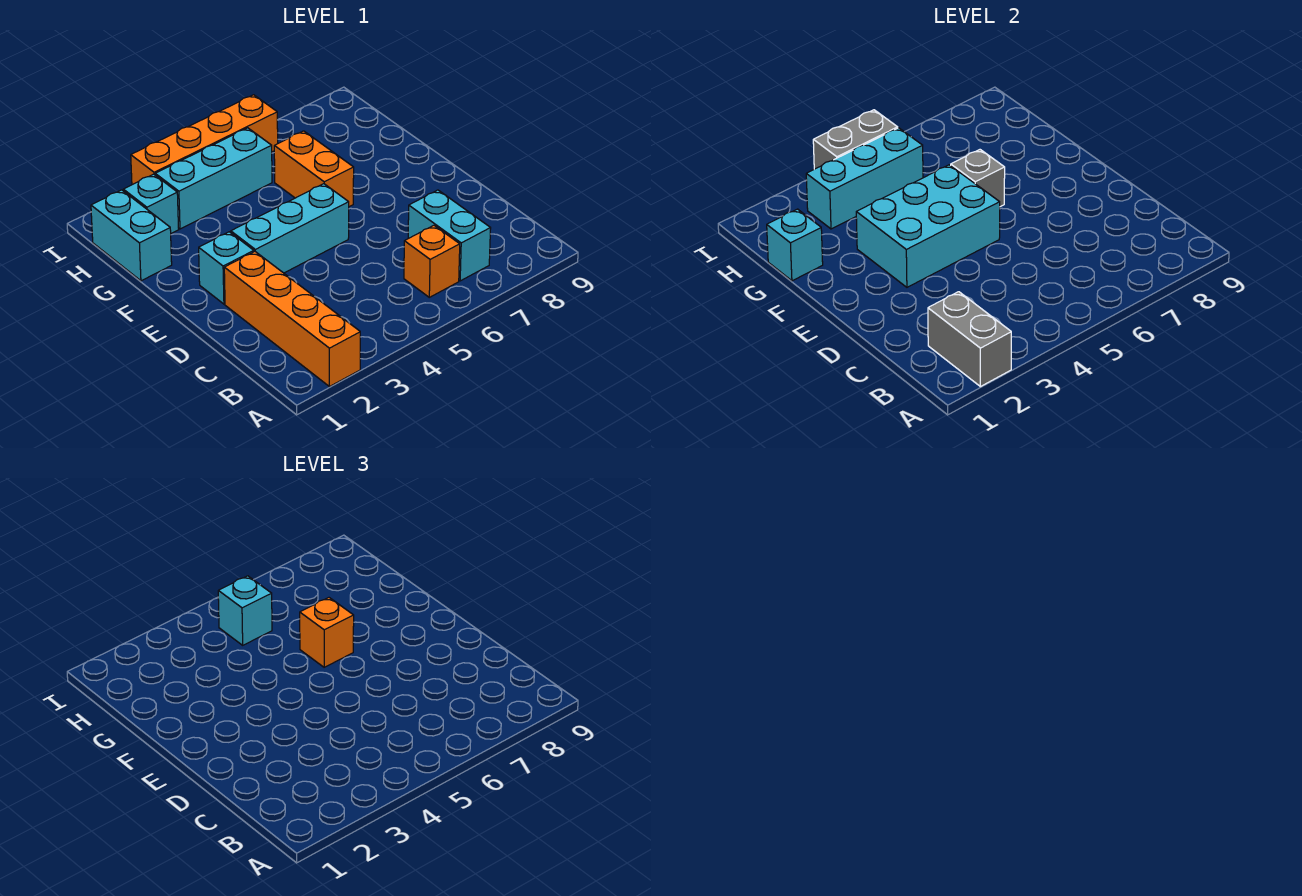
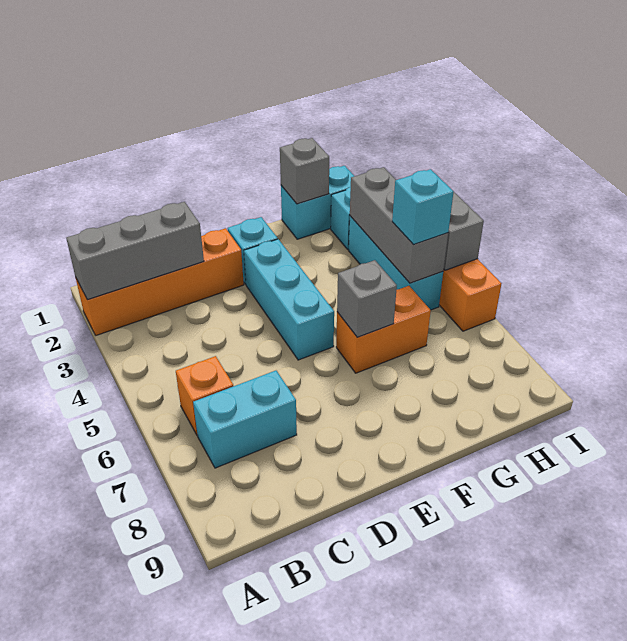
grey 1x2 brick [928,292,1011,387] -> grey 1x3 brick [66,202,204,300]
cyan 2x3 brick [856,165,1000,287] -> none
orange 1x1 brick [300,598,354,667] -> none
cyan 1x1 brick [767,209,823,281] -> grey 1x1 brick [280,138,329,204]
cyan 1x3 brick [806,128,923,229] -> grey 1x3 brick [350,167,448,283]

